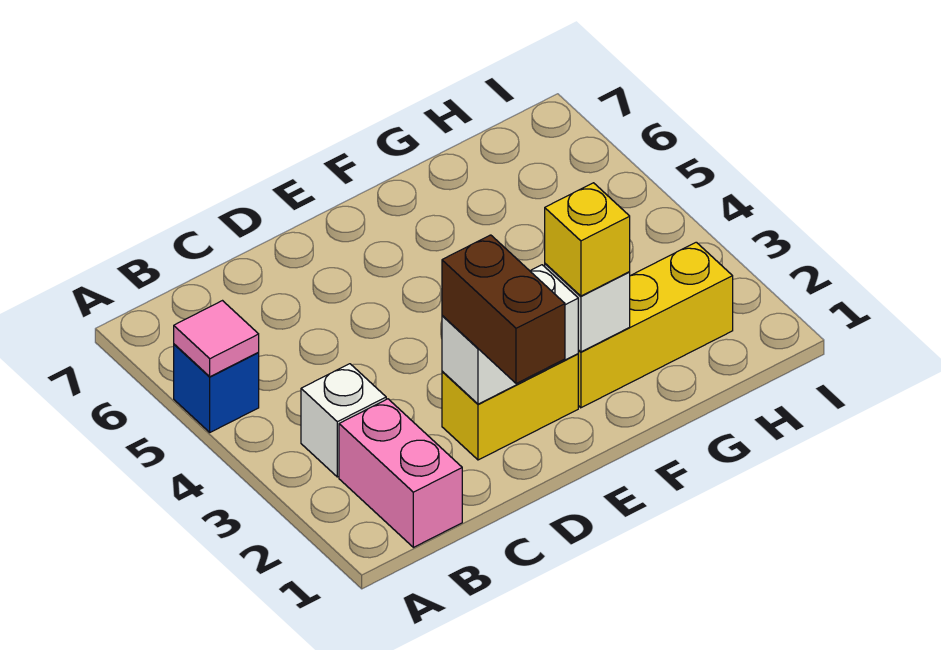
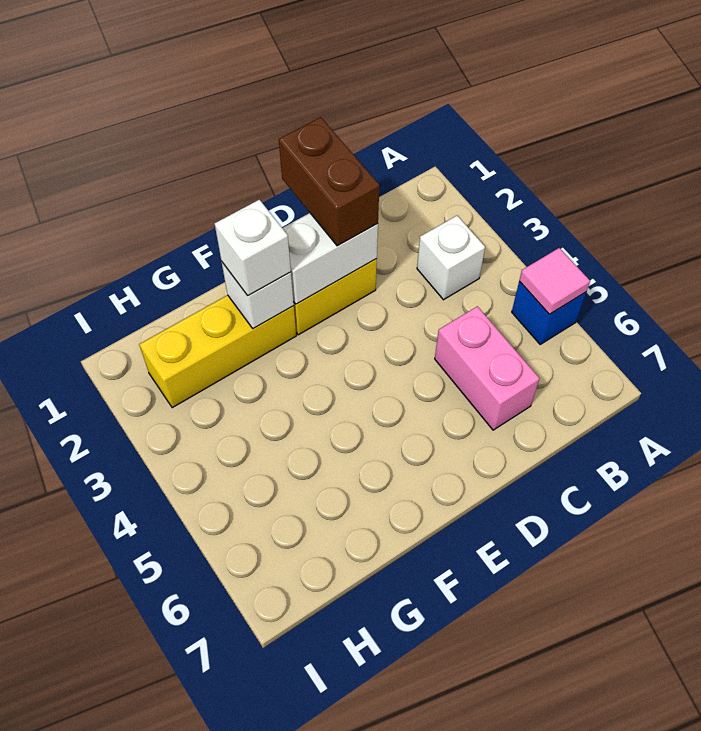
pink 1x2 brick [339,399,462,547] -> pink 1x2 brick moved to [435,306,540,430]
yellow 1x1 brick [545,183,630,296] -> white 1x1 brick [215,200,291,296]

